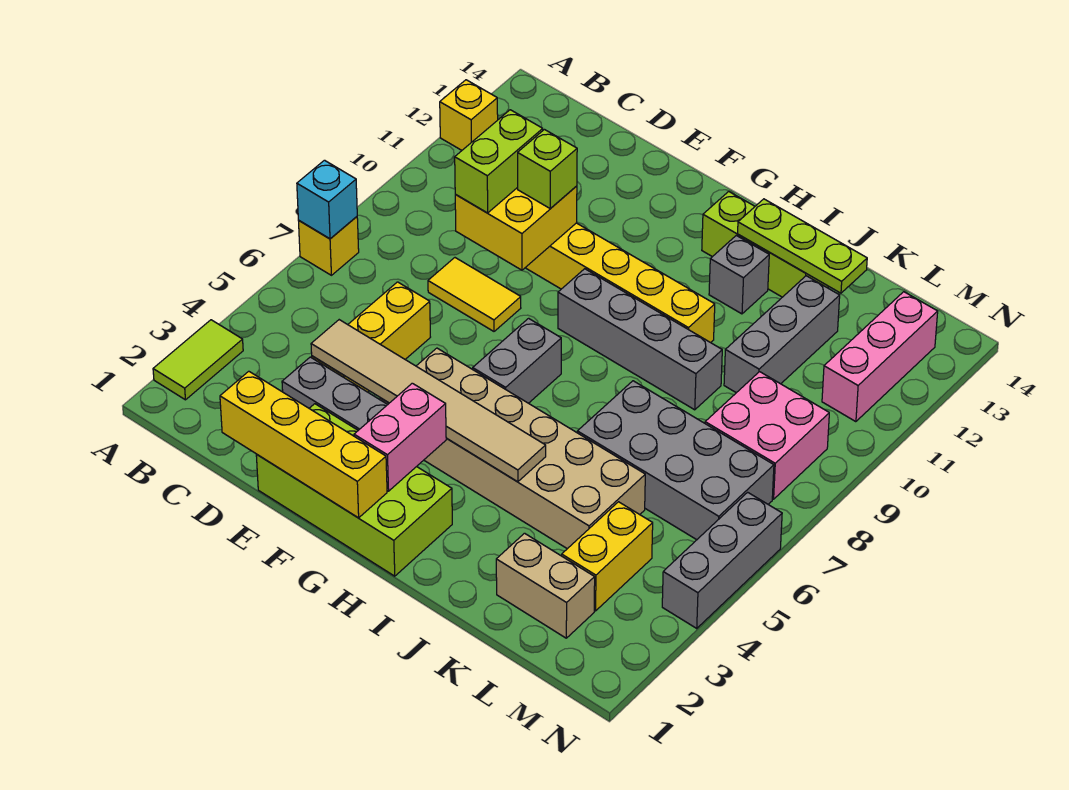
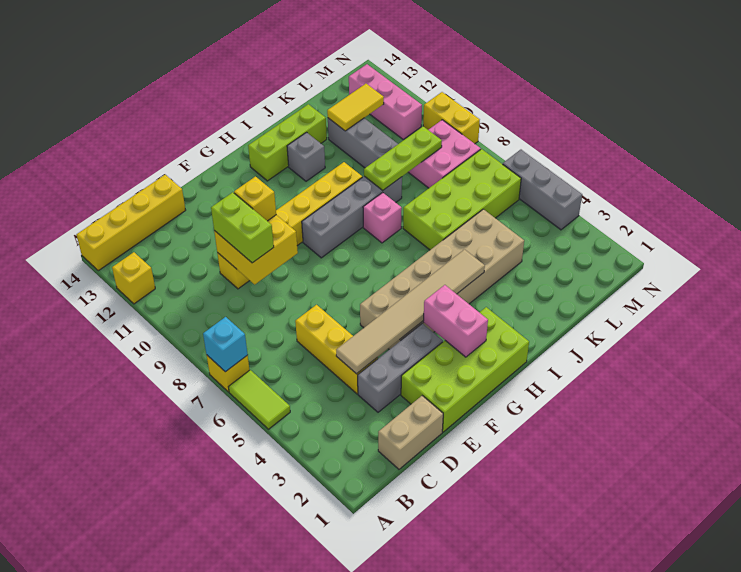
lime 1x2 tile [153,320,243,400] -> lime 1x2 tile moved to [229,370,290,429]
yellow 1x4 brick [220,371,387,518] -> yellow 1x4 brick moved to [77,175,186,271]
yellow 1x2 tile [428,258,521,331] -> yellow 1x2 tile moved to [327,84,384,131]
lime 1x1 brick [518,130,577,209] -> yellow 1x1 brick [234,176,276,221]
grey 1x2 brick [473,318,561,403] -> none
none -> pink 1x1 brick [363,192,402,243]
lime 1x3 plate [738,199,867,293] -> lime 1x3 plate moved to [364,126,442,191]
grey 2x4 brick [577,381,774,540] -> lime 2x4 brick [403,149,521,250]
tan 1x2 brick [496,533,595,638] -> tan 1x2 brick moved to [378,396,443,469]
yellow 1x2 brick [562,502,653,611] -> yellow 1x2 brick moved to [423,92,480,144]

